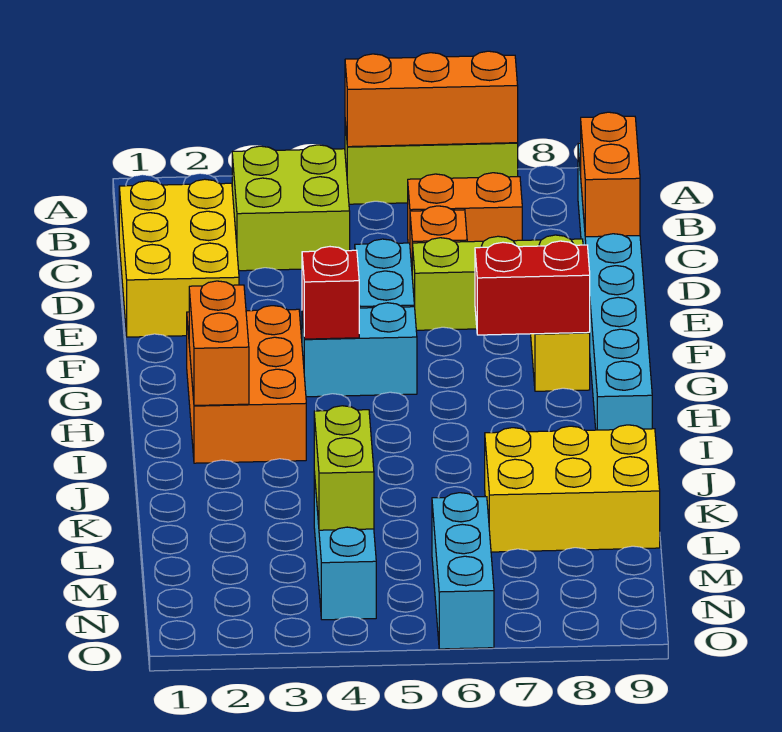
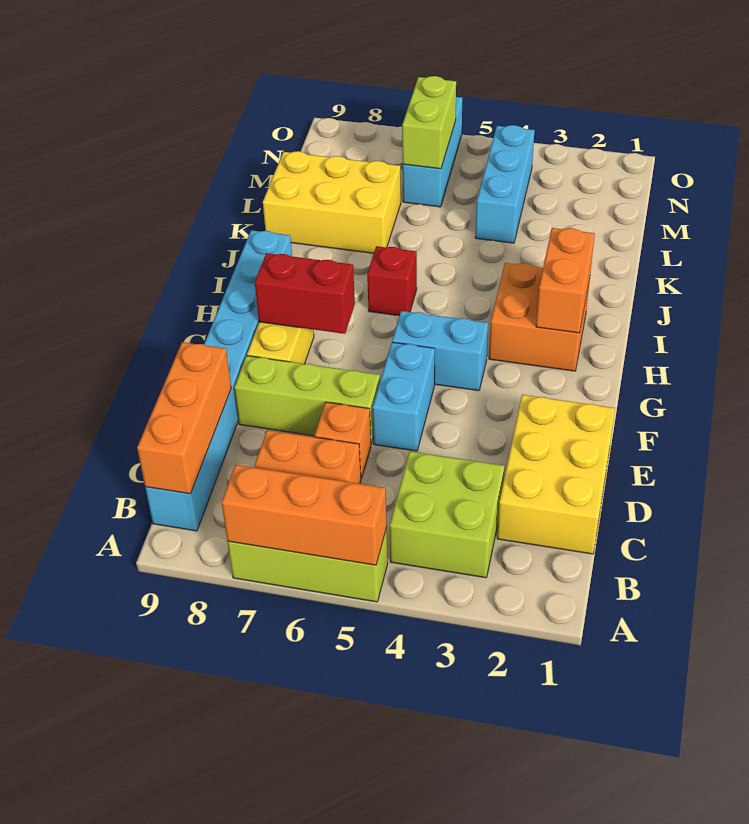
orange 1x2 brick [581,112,640,237] -> orange 1x3 brick [137,342,231,494]
orange 2x3 brick [187,306,306,463] -> orange 2x2 brick [489,263,590,371]
red 1x1 brick [302,247,359,339] -> red 1x1 brick moved to [367,246,417,316]
lime 1x2 brick [314,406,374,530] -> lime 1x2 brick moved to [402,76,456,169]

